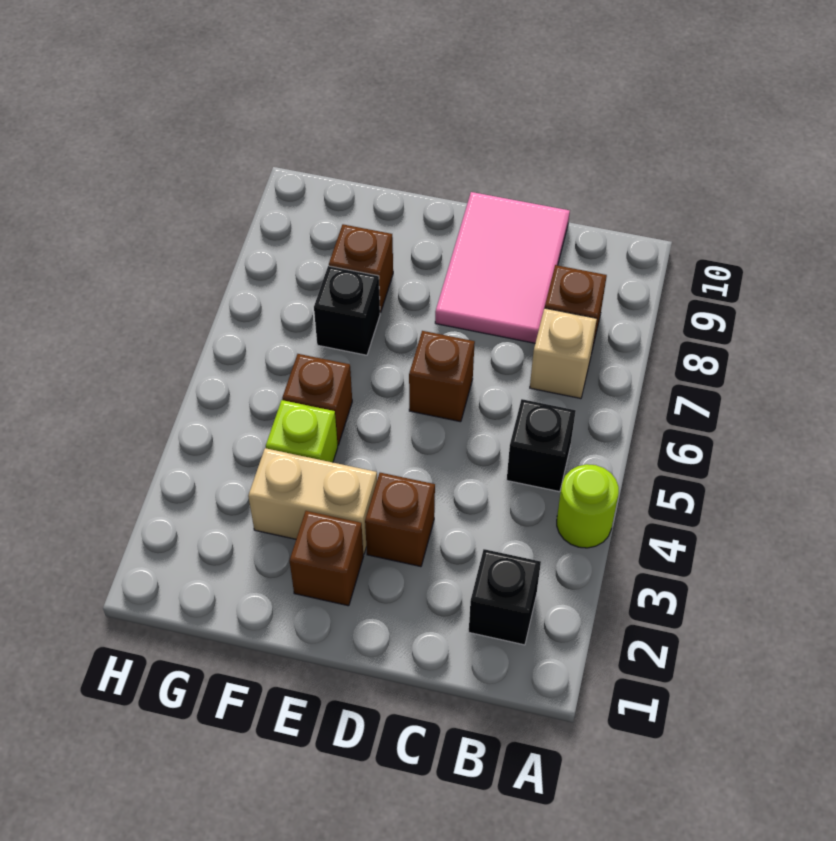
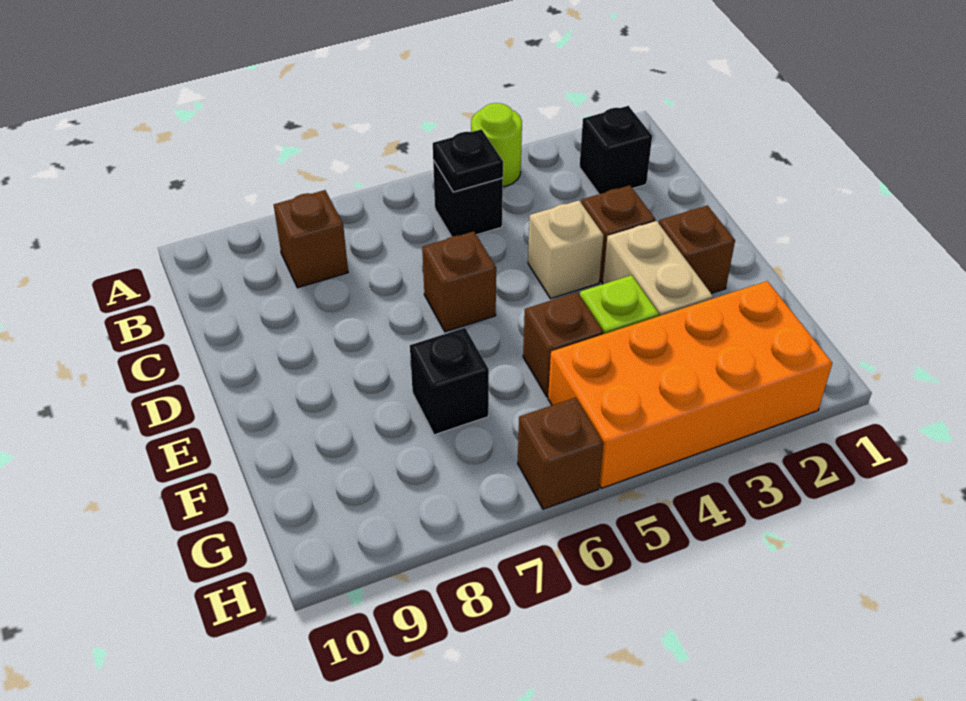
none -> black 1x1 plate [433,129,503,192]
tan 1x1 brick [530,308,597,399] -> tan 1x1 brick moved to [528,200,604,299]
pink 2x3 tile [435,192,570,343] -> none
brown 1x1 brick [329,224,393,313] -> brown 1x1 brick moved to [518,398,604,509]
none -> orange 2x4 brick [548,281,832,488]

